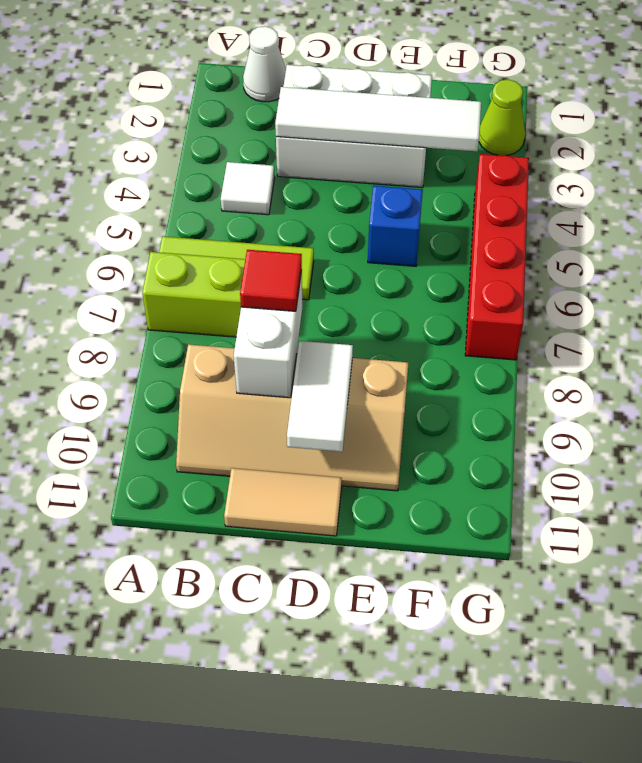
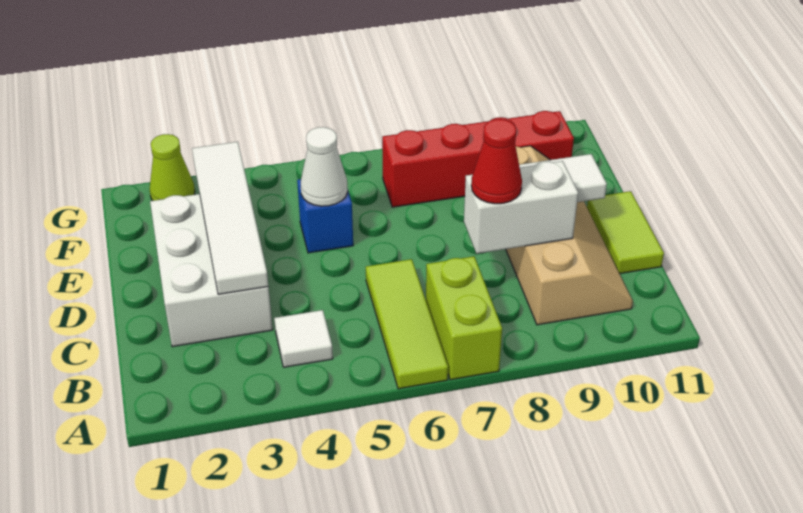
white 1x1 cone [243,26,286,102] -> white 1x1 cone moved to [301,127,348,206]
red 1x1 tile [240,250,302,311] -> red 1x1 cone [471,119,522,204]
tan 1x2 tile [224,468,342,536] -> lime 1x2 tile [587,191,664,274]
red 1x4 brick [465,154,529,360] -> red 1x4 brick moved to [382,111,574,207]

